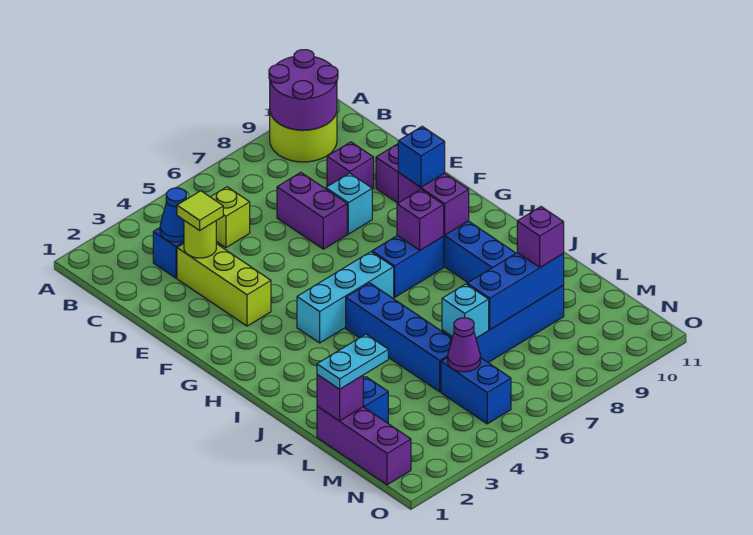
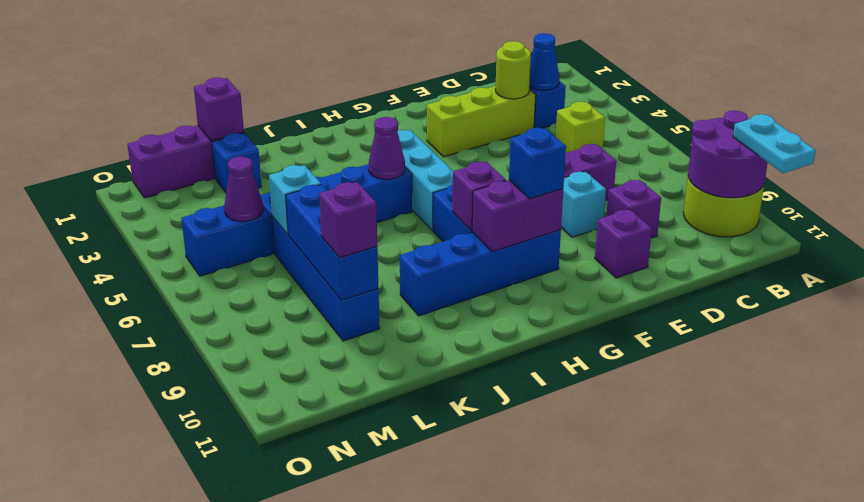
lime 1x1 tile [177,191,223,230] -> none
none -> purple 1x1 cone [369,117,405,179]
cyan 1x2 plate [317,334,388,389] -> cyan 1x2 plate moved to [733,114,816,173]

